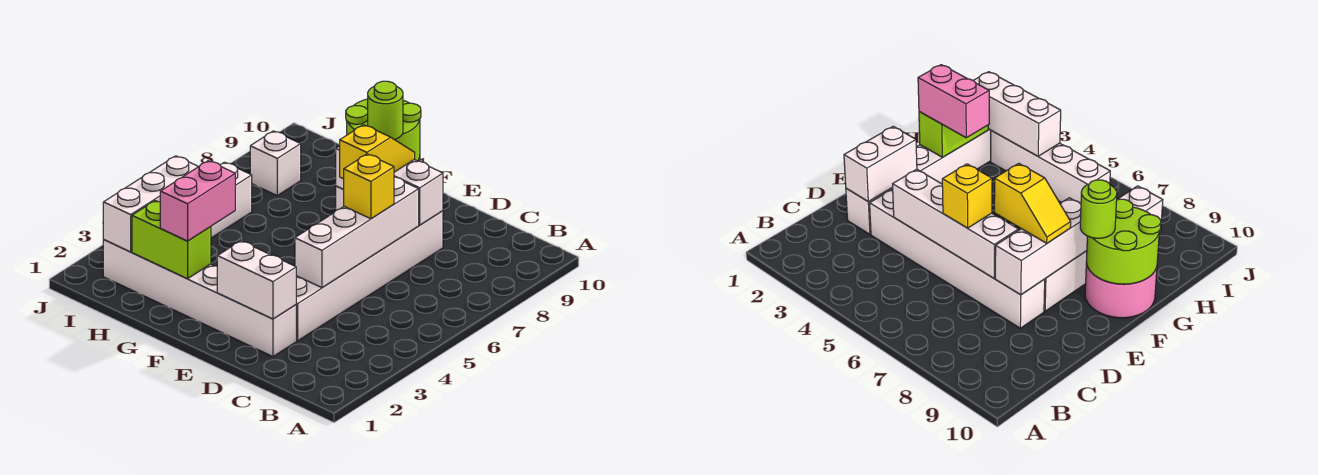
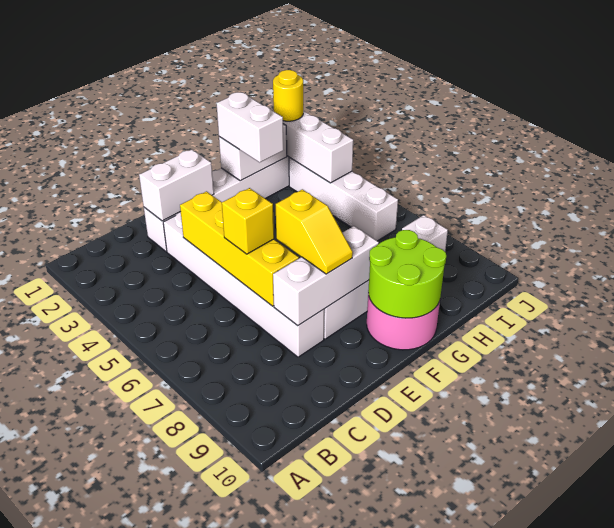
white 1x4 brick [295,177,419,288] -> yellow 1x4 brick [180,191,299,306]
lime 1x1 round brick [368,81,403,140] -> none
lime 1x2 brick [132,201,211,279] -> white 1x2 brick [219,124,287,181]
pink 1x2 brick [160,161,235,241] -> white 1x2 brick [217,92,283,162]
none -> yellow 1x1 round brick [273,70,303,121]

